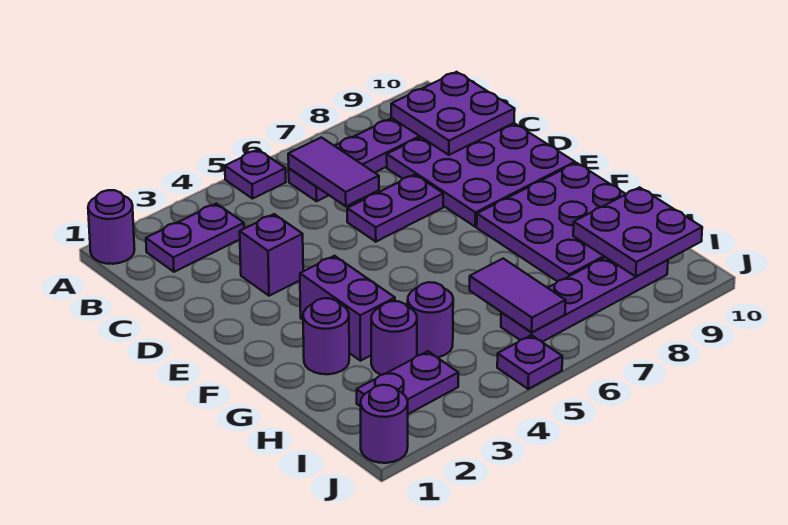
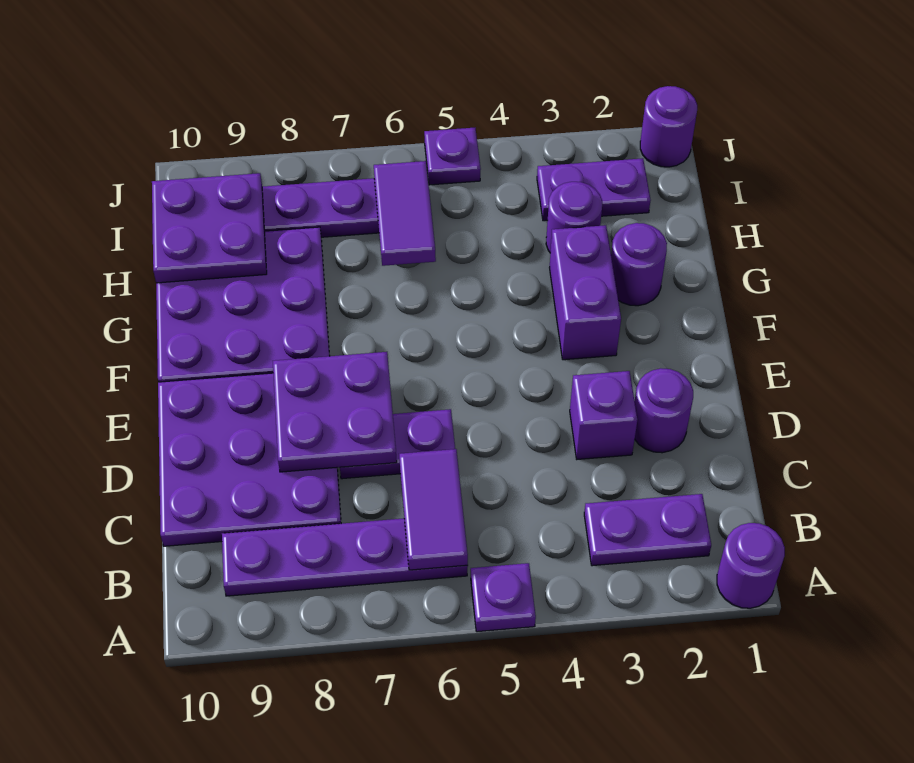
purple 2x2 plate [391,72,515,155] -> purple 2x2 plate moved to [273,352,397,472]
purple 1x1 round brick [408,282,453,357] -> purple 1x1 round brick moved to [635,368,693,453]

